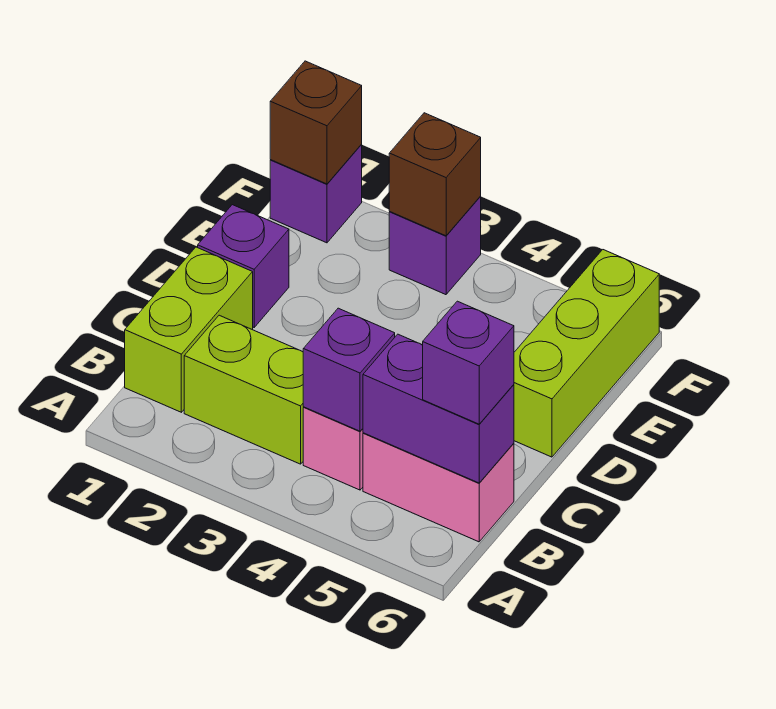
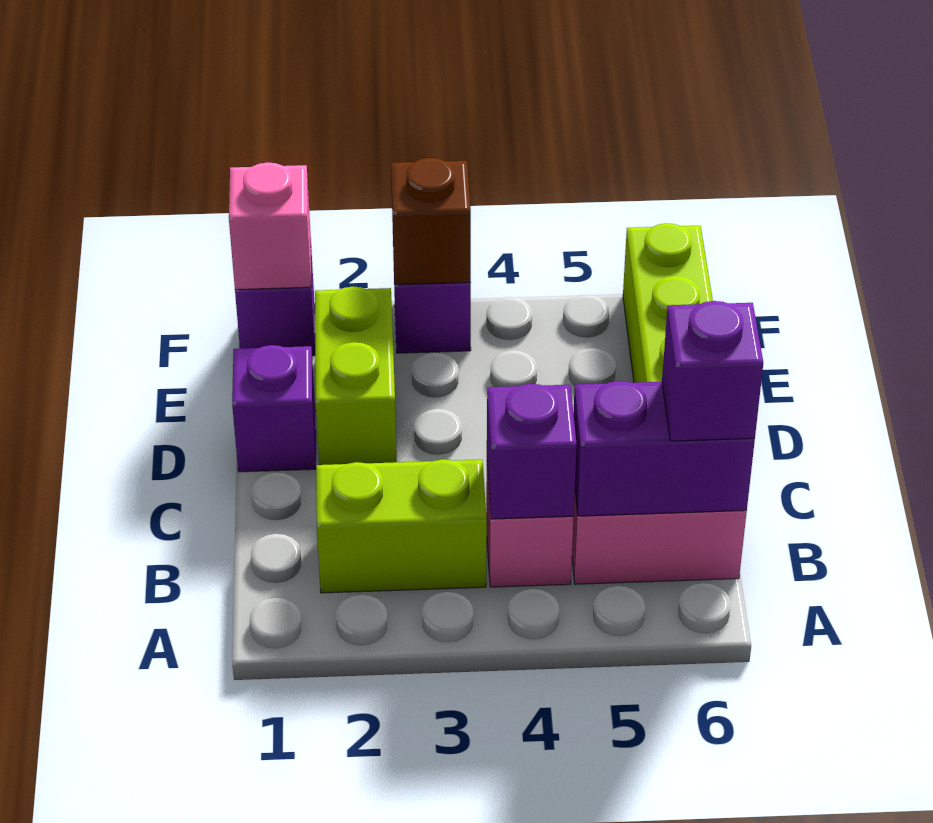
lime 1x2 brick [125,247,253,412] -> lime 1x2 brick moved to [315,286,397,465]
brown 1x1 brick [270,61,362,184] -> pink 1x1 brick [229,162,311,290]

